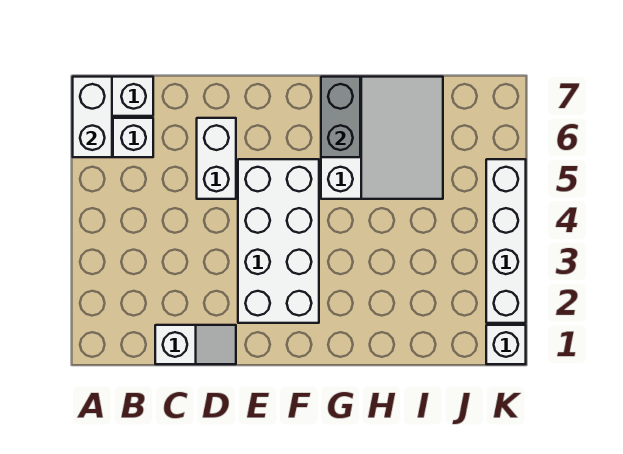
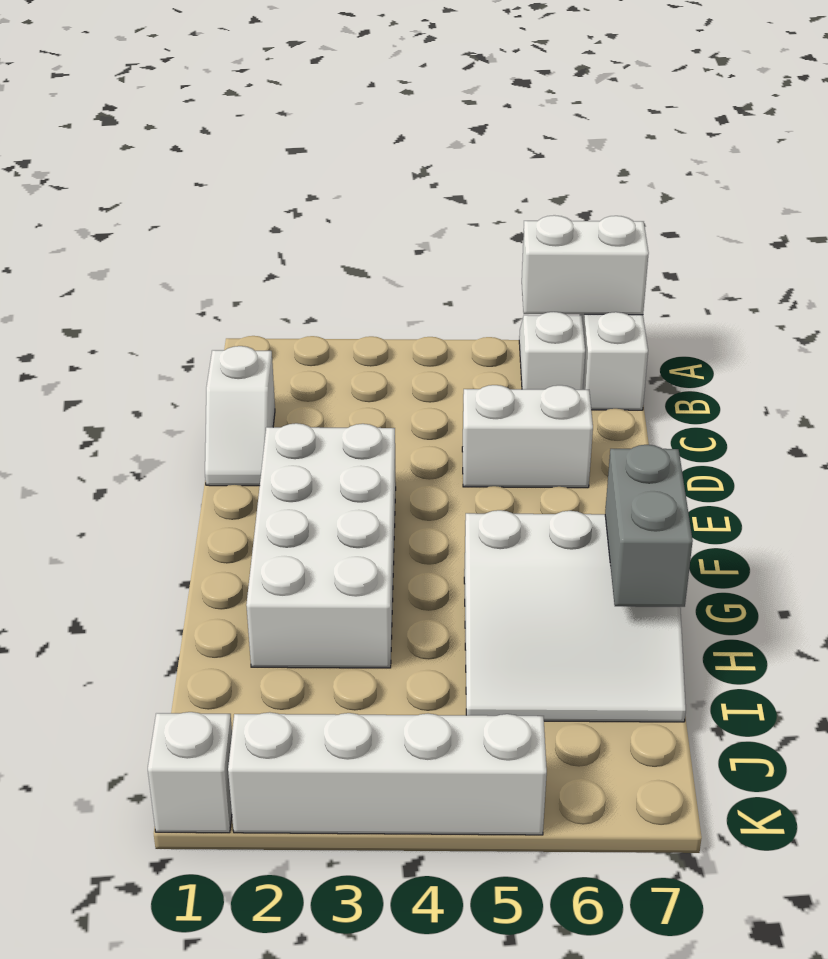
white 2x4 brick [238,159,319,323] -> white 2x4 brick turned to [246,423,396,668]
grey 1x2 brick [321,77,360,157] -> grey 1x2 brick turned to [605,445,693,607]

